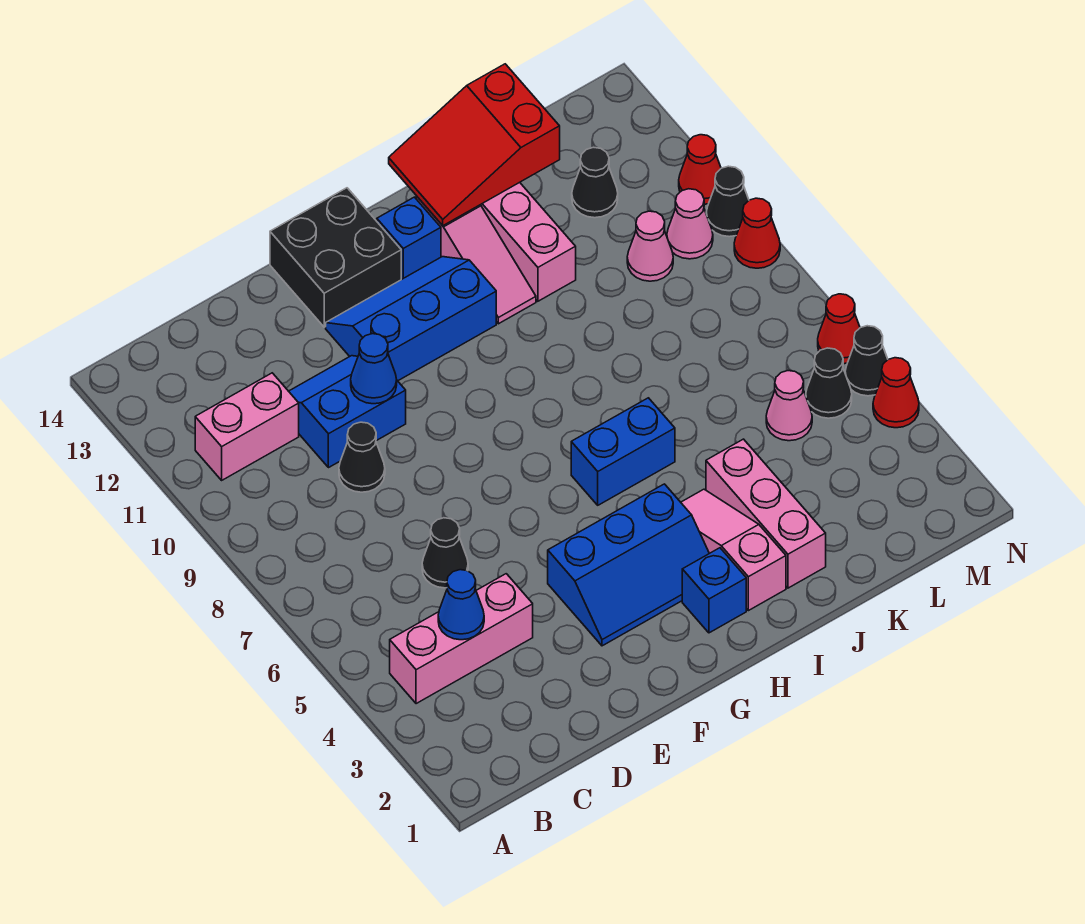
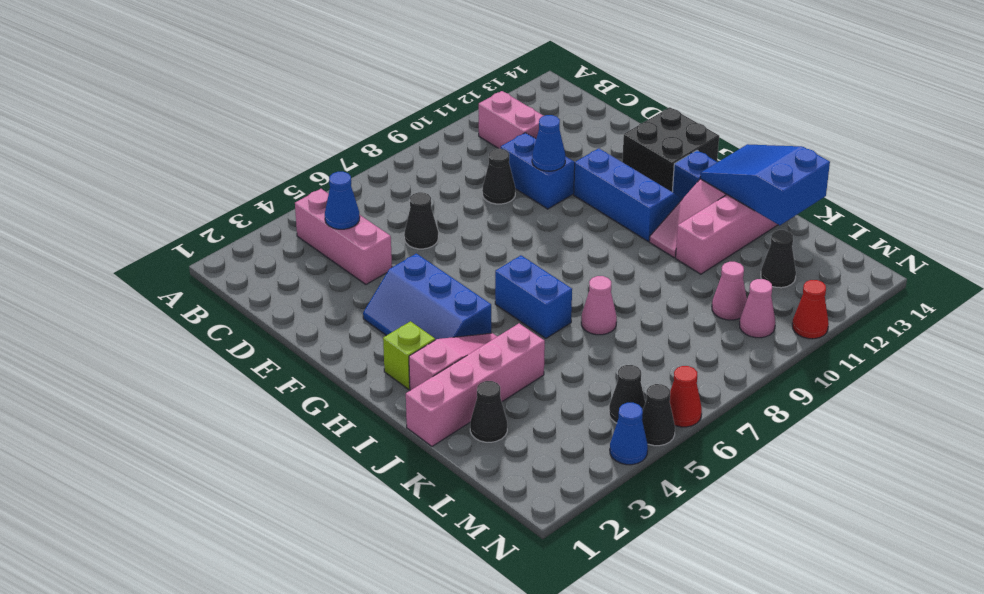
blue 1x1 brick [682,548,746,633] -> lime 1x1 brick [383,321,435,389]
red 2x3 slope [389,64,560,226] -> blue 2x3 slope [700,144,830,225]
pink 1x3 brick [706,439,826,588] -> pink 1x4 brick [406,323,545,446]
pink 1x1 cone [766,371,812,441] -> pink 1x1 cone moved to [581,276,617,335]
red 1x1 cone [873,358,919,428] -> blue 1x1 cone [610,403,648,465]
red 1x1 cone [734,198,780,268] -> none
black 1x1 cone [706,166,749,237] -> black 1x1 cone moved to [470,381,507,442]

